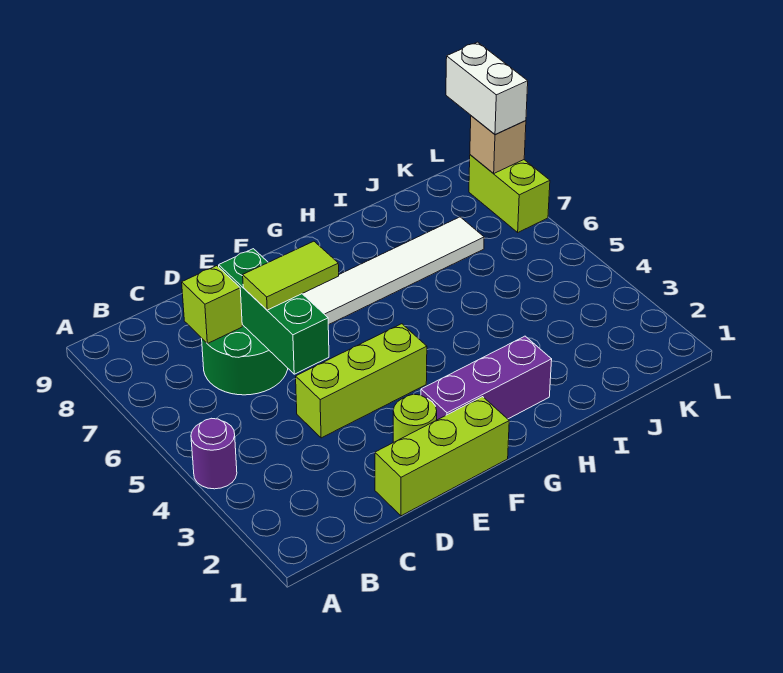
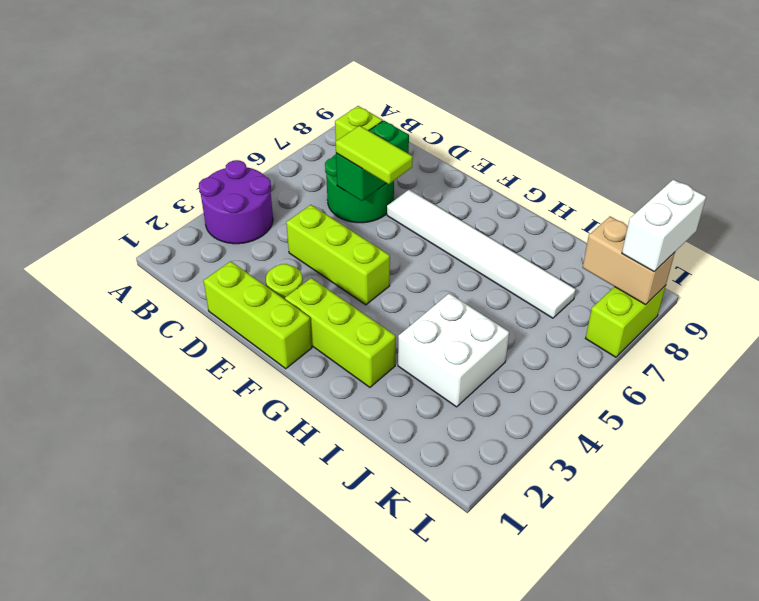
purple 1x1 round brick [191,418,237,489] -> purple 2x2 round brick [199,160,273,244]
green 1x3 brick [219,249,329,374] -> green 1x2 brick [336,121,409,201]
purple 1x3 brick [421,336,552,420] -> lime 1x3 brick [285,278,396,387]
none -> white 2x2 brick [398,293,509,407]
tan 1x1 brick [470,116,526,174] -> tan 1x2 brick [583,216,675,305]

